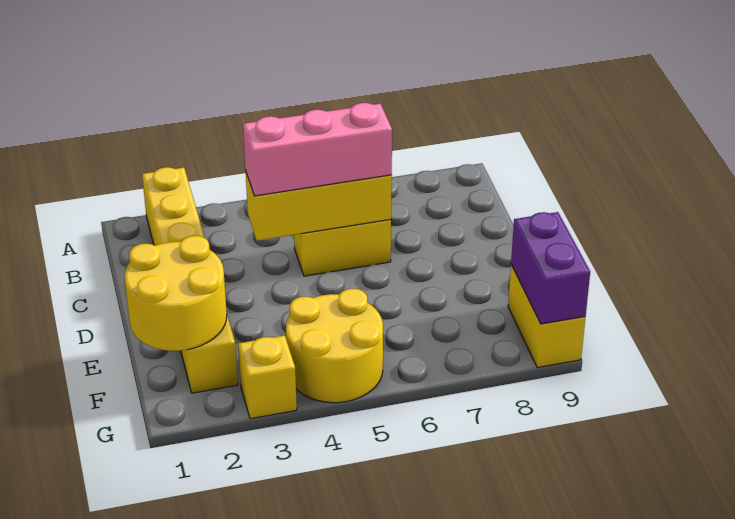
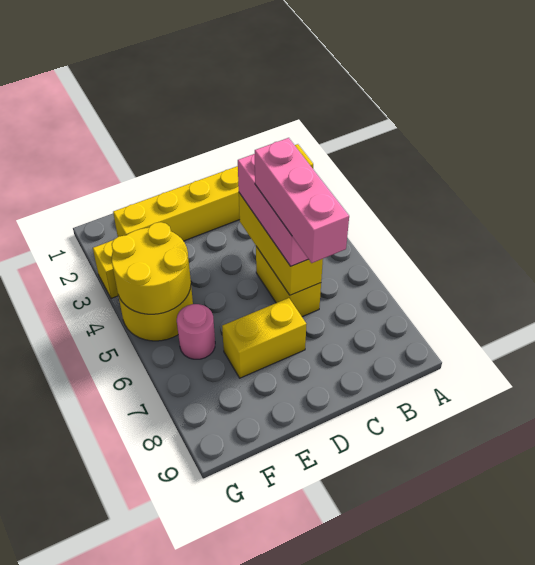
none -> pink 1x3 brick [255,138,349,263]
yellow 2x2 round brick [124,236,227,351] -> yellow 2x2 round brick moved to [112,222,191,314]
none -> pink 1x1 round brick [177,304,215,359]
yellow 1x2 brick [508,265,586,368] -> yellow 1x2 brick moved to [222,298,306,378]
purple 1x2 brick [511,212,590,324] -> none

